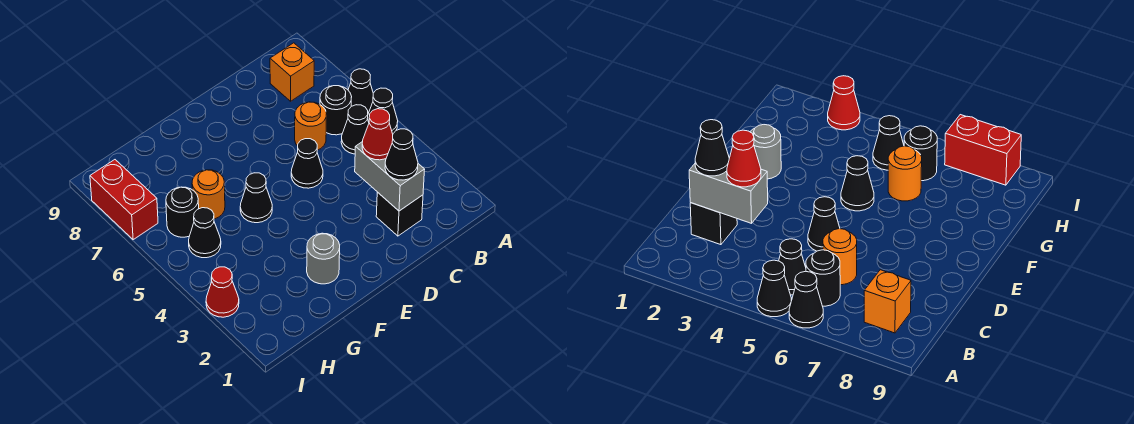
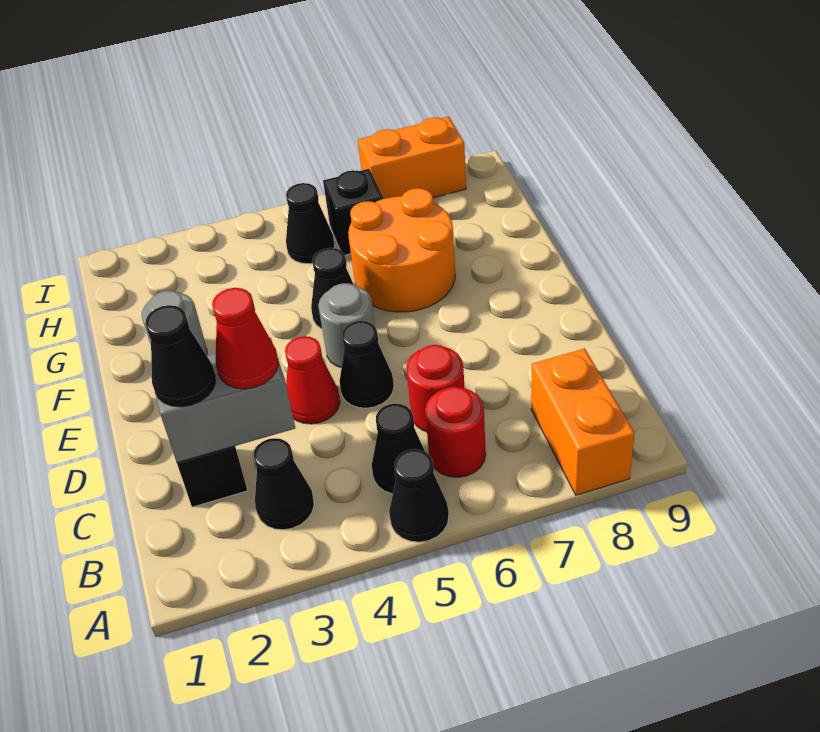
black 1x1 cone [348,69,373,113] -> black 1x1 cone moved to [254,438,314,530]
black 1x1 round brick [320,86,352,135] -> red 1x1 round brick [425,387,486,477]
orange 1x1 brick [270,43,314,101] -> orange 1x2 brick [531,348,635,495]
orange 1x1 round brick [295,102,327,150] -> red 1x1 round brick [406,345,464,432]
none -> grey 1x1 round brick [318,283,375,368]
orange 1x1 round brick [192,170,225,219] -> orange 2x2 round brick [348,188,455,312]
black 1x1 round brick [166,187,199,237] -> black 1x1 brick [323,169,383,255]
red 1x1 cone [206,267,239,317] -> red 1x1 cone moved to [285,336,340,424]
red 1x2 brick [90,160,158,239] -> orange 1x2 brick [358,117,466,199]

